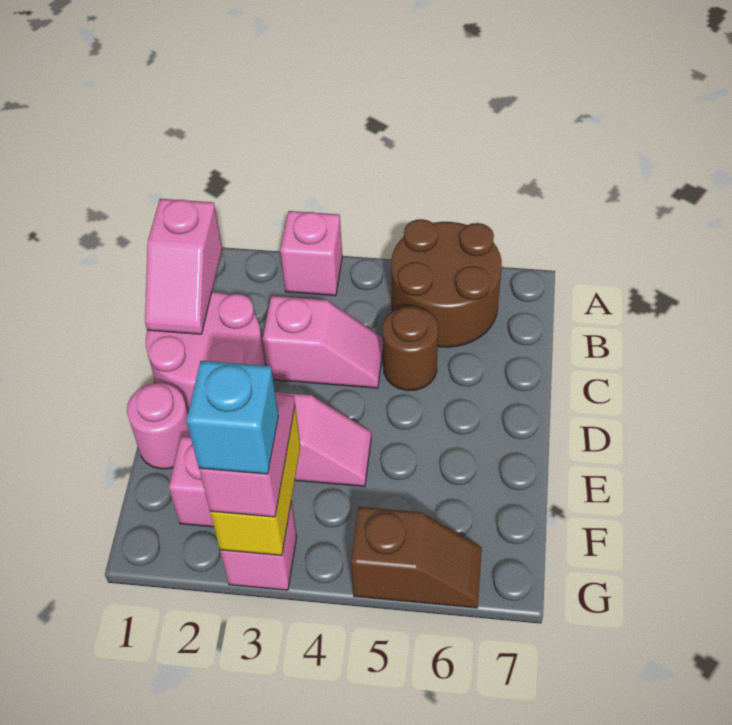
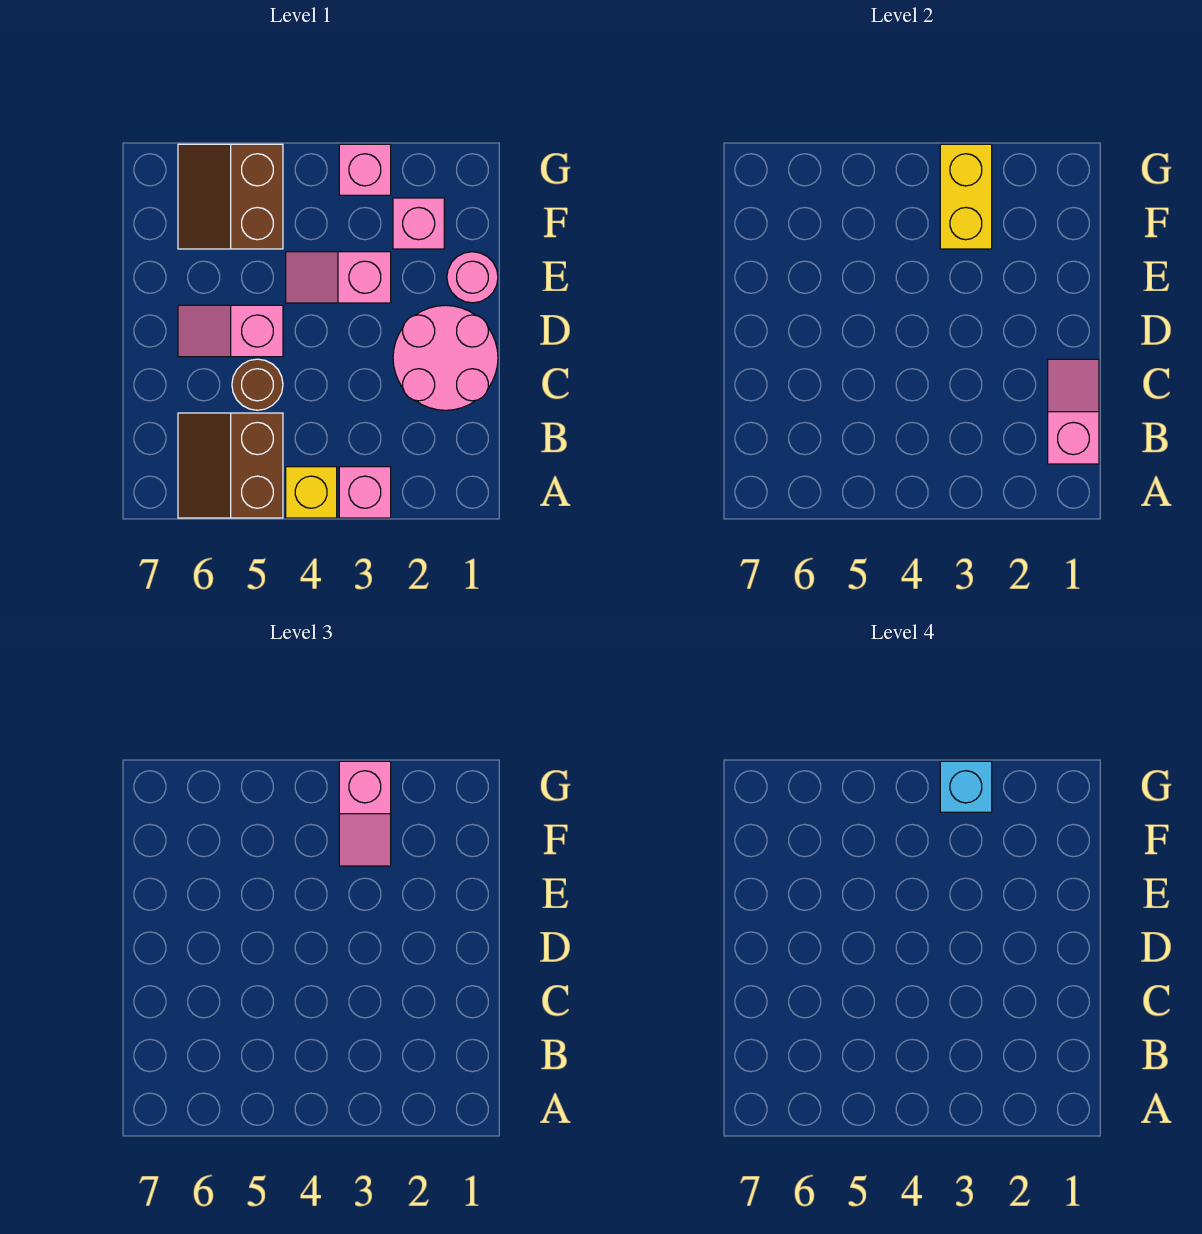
none -> yellow 1x1 brick [286,467,337,518]
brown 2x2 round brick [391,219,502,347] -> brown 2x2 slope [178,413,283,518]
pink 1x2 slope [262,296,383,388] -> pink 1x2 slope moved to [178,305,283,357]
brown 1x2 slope [351,507,482,608] -> brown 2x2 slope [178,144,283,249]

